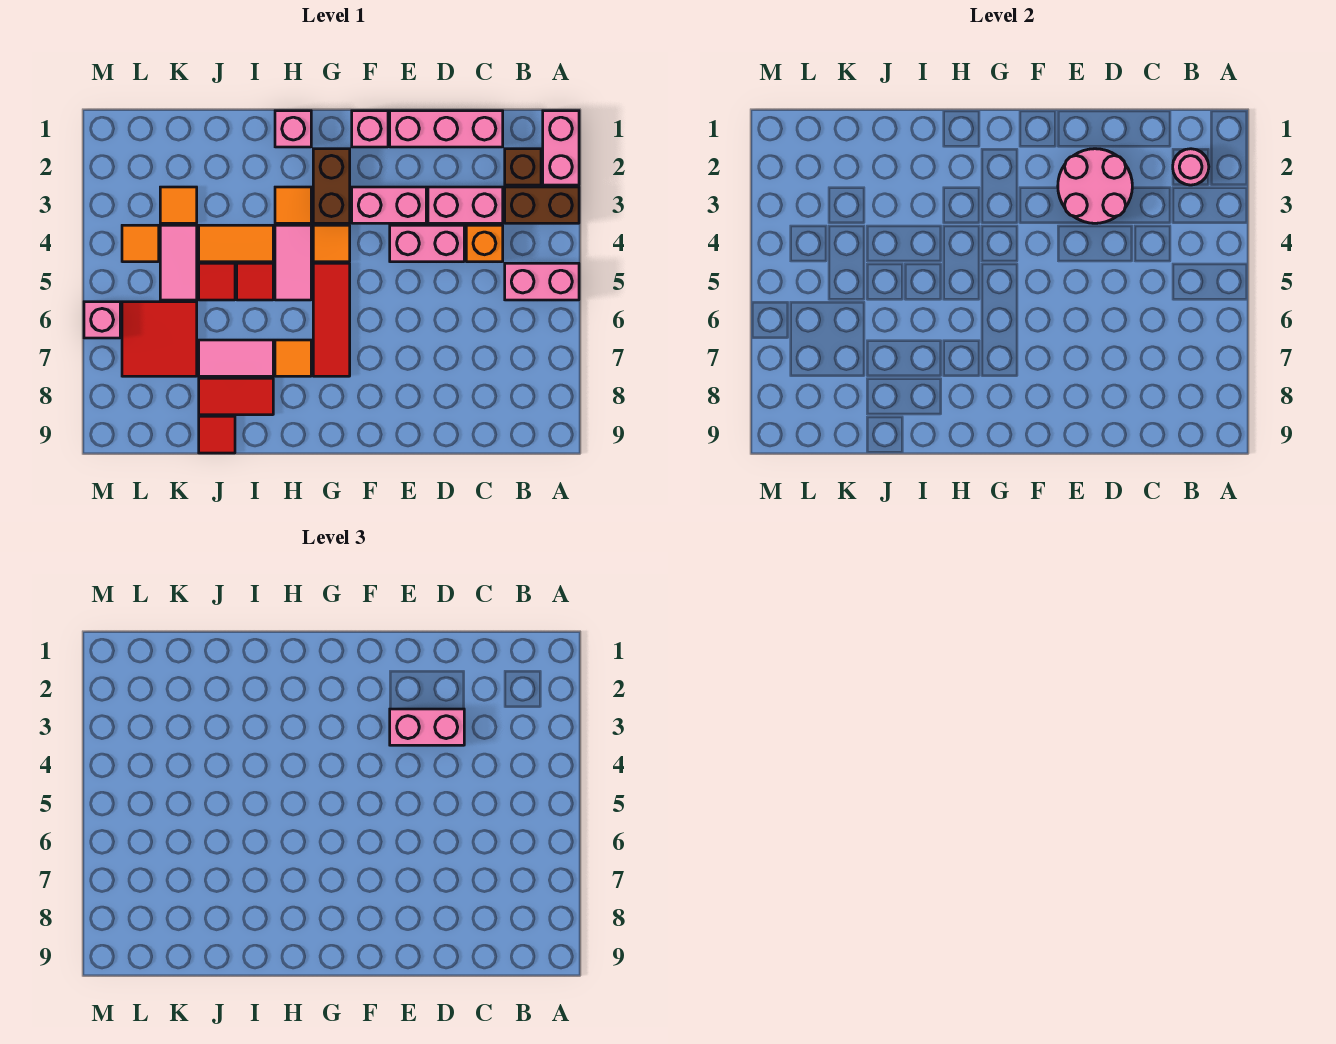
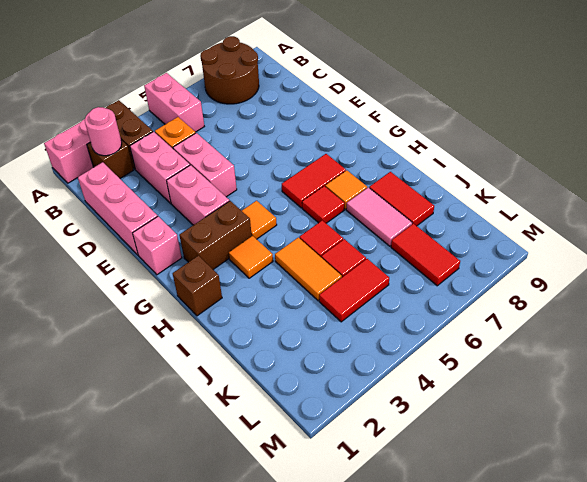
none -> brown 2x2 round brick [200,36,259,104]
pink 2x2 round brick [1058,149,1132,223] -> none
pink 1x2 brick [390,709,464,745] -> none
red 1x3 tile [313,263,350,376] -> red 1x2 tile [282,154,346,208]
pink 1x1 brick [275,111,311,147] -> brown 1x1 brick [173,256,222,316]
pink 1x2 tile [275,225,311,300] -> none
red 1x1 tile [199,416,235,453] -> red 1x1 tile moved to [302,186,345,223]
orange 1x1 tile [160,187,197,223] -> none
pink 1x2 tile [160,225,197,300] -> red 1x2 tile [319,259,389,322]
red 2x2 tile [122,302,197,376] -> red 1x2 tile [391,223,460,286]
orange 1x1 tile [122,225,159,262] -> none
pink 1x1 brick [84,302,120,338] -> none

